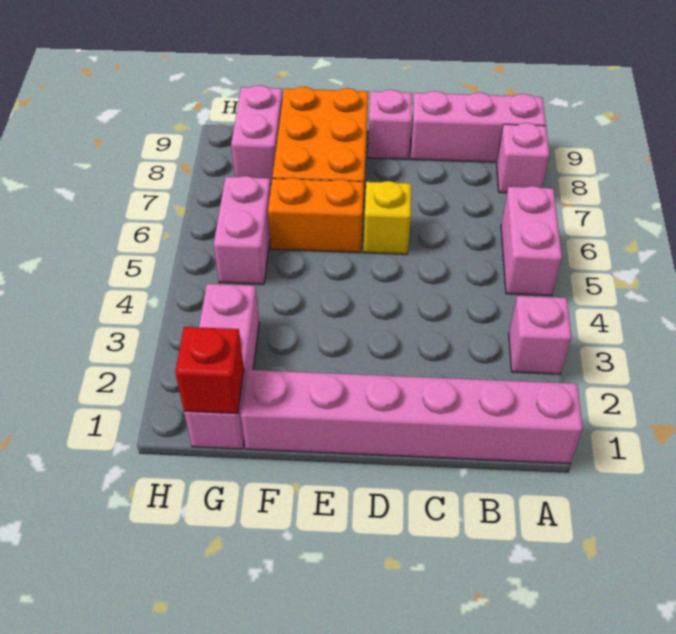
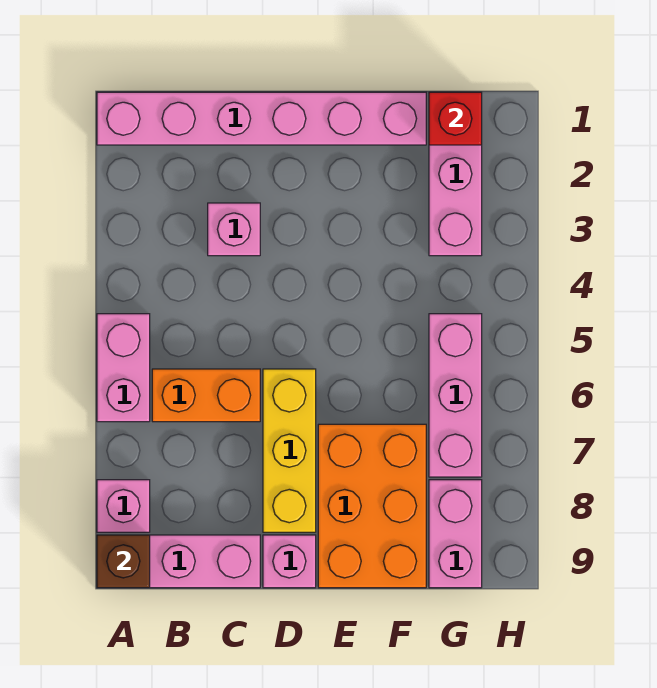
pink 1x1 brick [509,296,572,374] -> pink 1x1 brick moved to [208,203,260,256]
none -> brown 1x1 brick [97,535,150,588]
yellow 1x1 brick [364,181,411,254] -> yellow 1x3 brick [263,369,316,532]
orange 1x2 brick [268,178,364,253] -> orange 1x2 brick moved to [152,369,260,422]
pink 1x2 brick [214,176,271,284] -> pink 1x3 brick [429,314,482,477]

